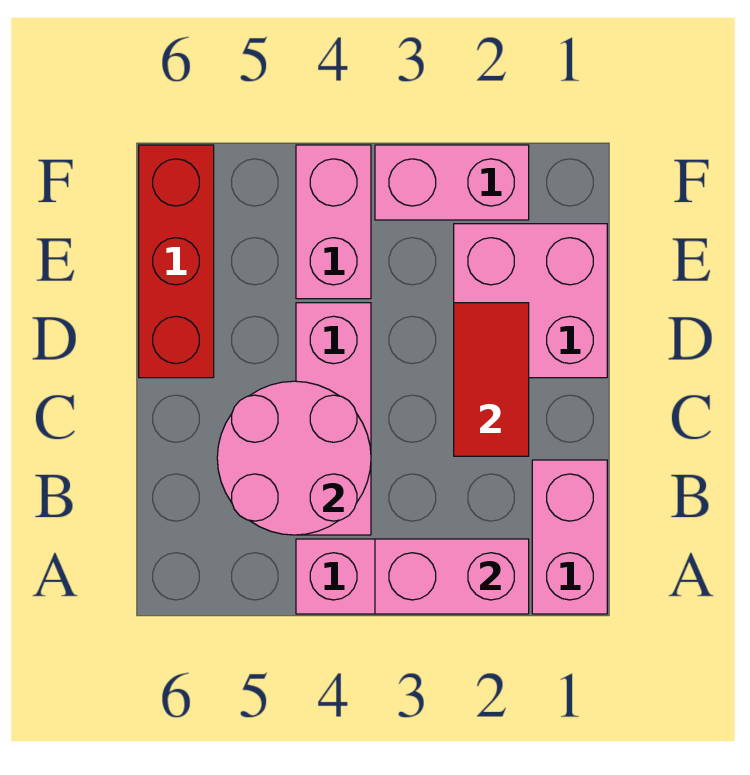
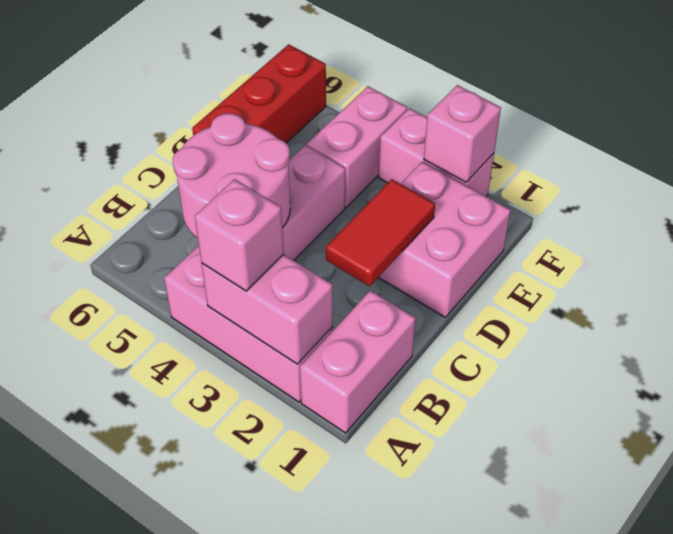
none -> pink 1x1 brick [195,179,284,291]
none -> pink 1x1 brick [424,85,501,182]

